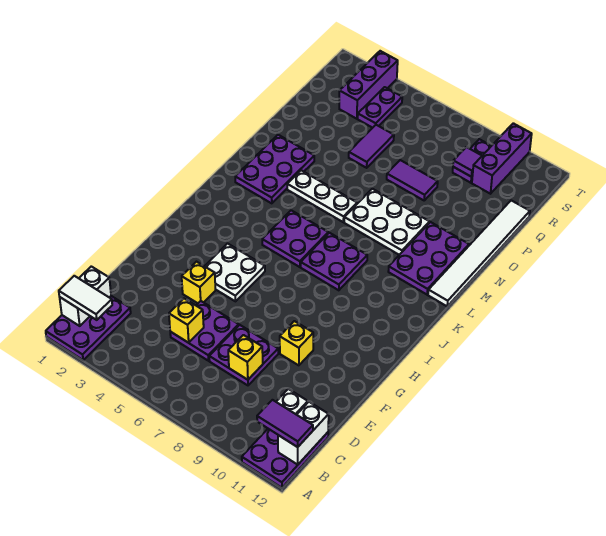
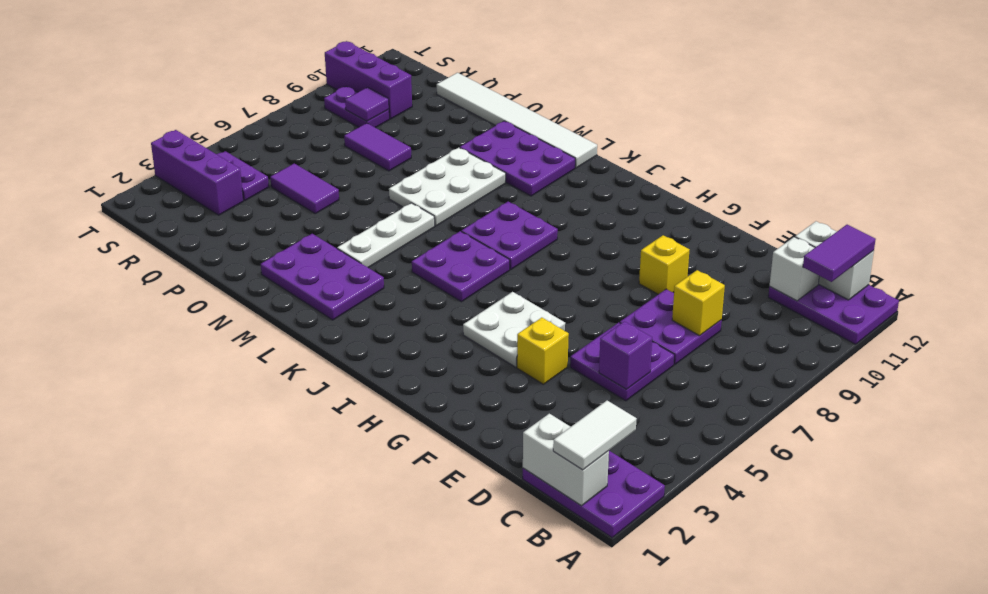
yellow 1x1 brick [169,299,204,343] -> purple 1x1 brick [599,321,652,389]
purple 1x2 tile [387,160,438,200] -> purple 1x2 tile turned to [344,123,411,171]

